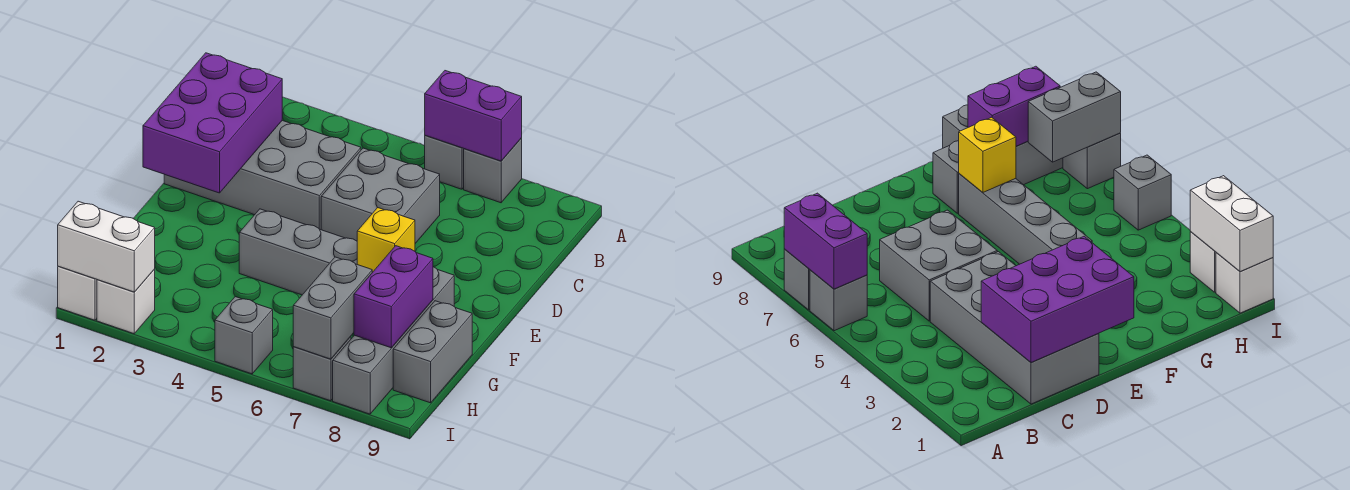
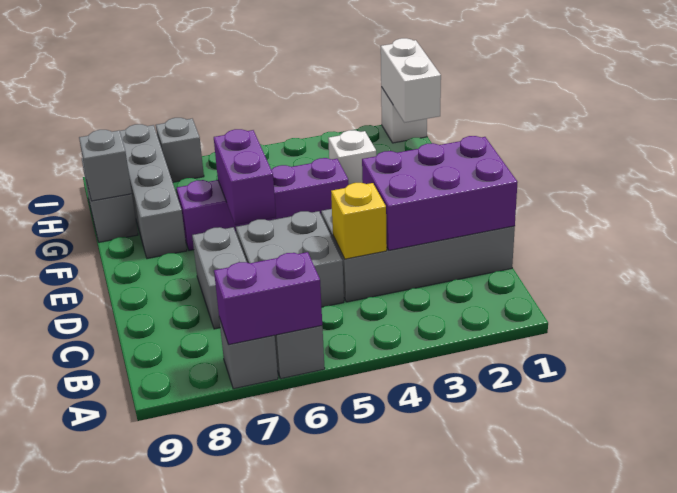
purple 2x3 brick [143,53,282,193] -> purple 2x3 brick turned to [362,136,518,250]
grey 1x4 brick [239,209,357,295] -> purple 1x4 brick [177,158,349,251]
yellow 1x1 brick [357,208,415,272] -> yellow 1x1 brick moved to [331,183,387,259]
purple 1x2 brick [354,246,433,348] -> purple 1x2 brick moved to [214,129,276,225]
grey 1x2 brick [293,257,372,359] -> grey 1x2 brick moved to [192,227,247,329]
white 1x2 brick [58,201,155,292] -> white 1x2 brick turned to [381,38,441,123]
white 1x1 brick [97,269,155,334] -> white 1x1 brick moved to [328,130,376,185]
grey 1x1 brick [215,297,273,374] -> grey 1x1 brick moved to [79,130,132,201]

